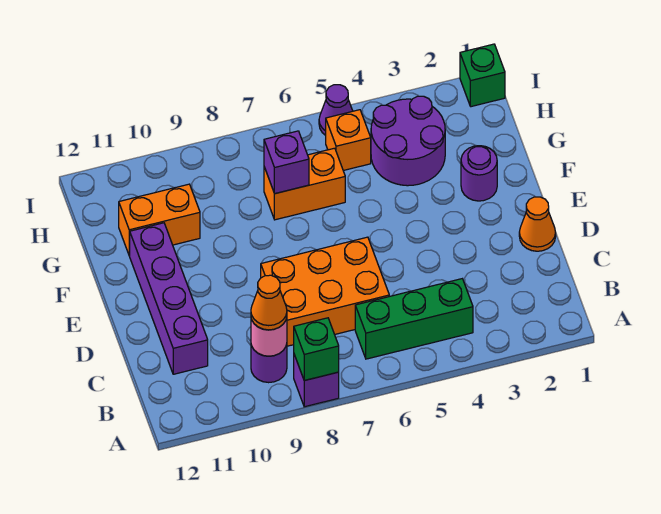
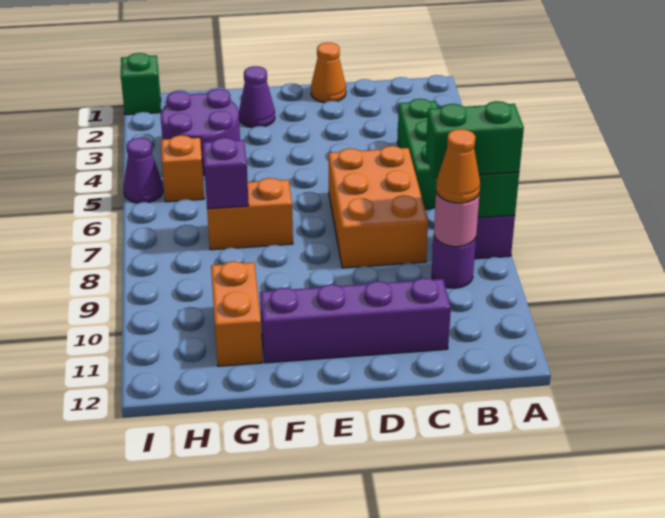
none -> green 1x2 brick [426,101,524,178]
purple 1x1 round brick [461,146,497,201] -> purple 1x1 cone [239,66,275,128]
orange 1x2 brick [264,148,345,220] -> orange 1x2 brick turned to [207,178,293,250]

